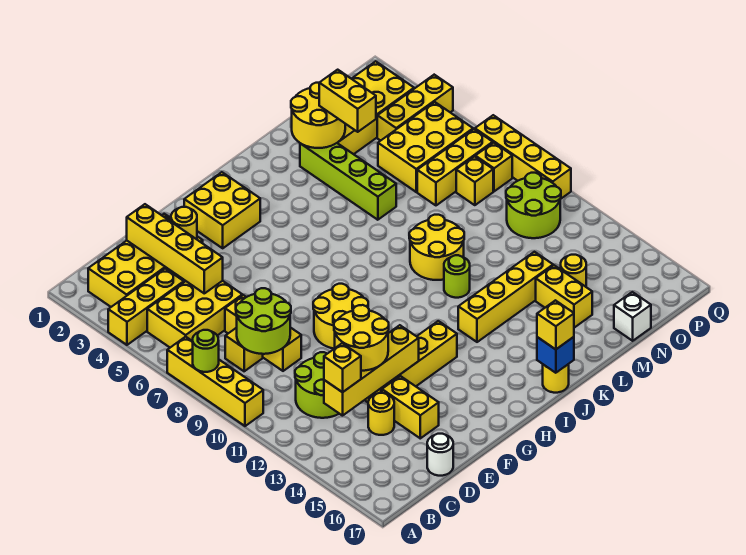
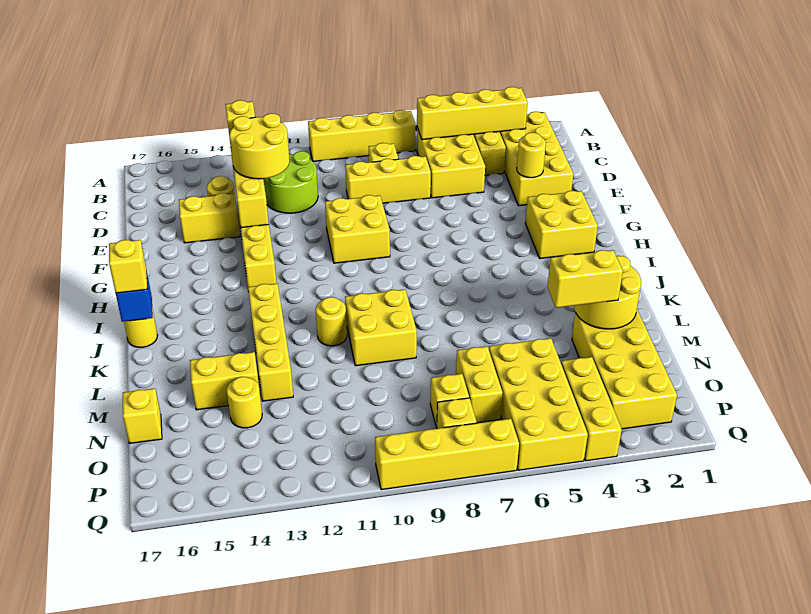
lime 1x1 round brick [193,330,219,372] -> none
lime 2x2 round brick [236,288,291,354] -> none
yellow 1x4 brick [127,204,223,293] -> yellow 1x4 brick moved to [417,87,528,140]
white 1x1 round brick [427,434,453,476] -> none
yellow 2x2 round brick [313,284,368,349] -> yellow 2x2 brick [325,195,390,263]
yellow 2x2 round brick [409,215,464,280] -> yellow 2x2 brick [345,289,417,366]
lime 1x1 round brick [444,255,470,298] -> yellow 1x1 round brick [316,297,347,346]
lime 1x4 brick [300,143,396,220] -> none
yellow 2x3 brick [378,102,473,192] -> yellow 2x4 brick [489,338,588,470]
yellow 1x3 brick [417,129,493,205] -> yellow 1x2 brick [456,346,503,423]
white 1x1 brick [614,292,651,341] -> yellow 1x1 brick [123,388,162,443]
lime 2x2 round brick [506,173,561,238] -> none

